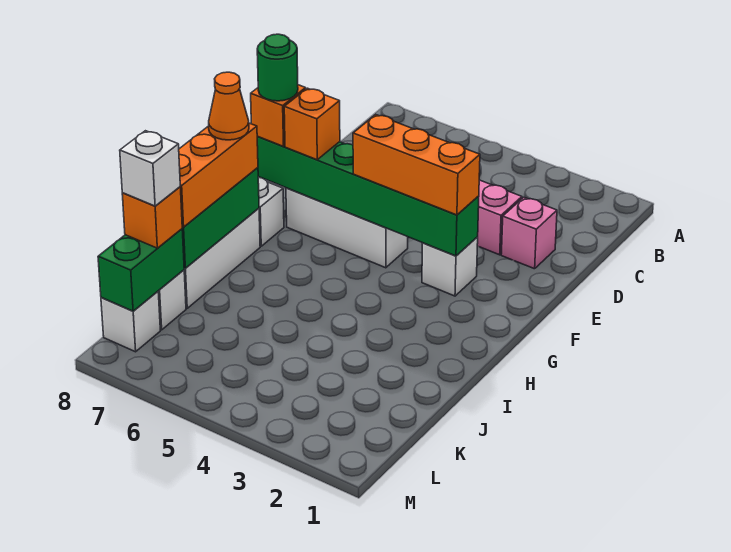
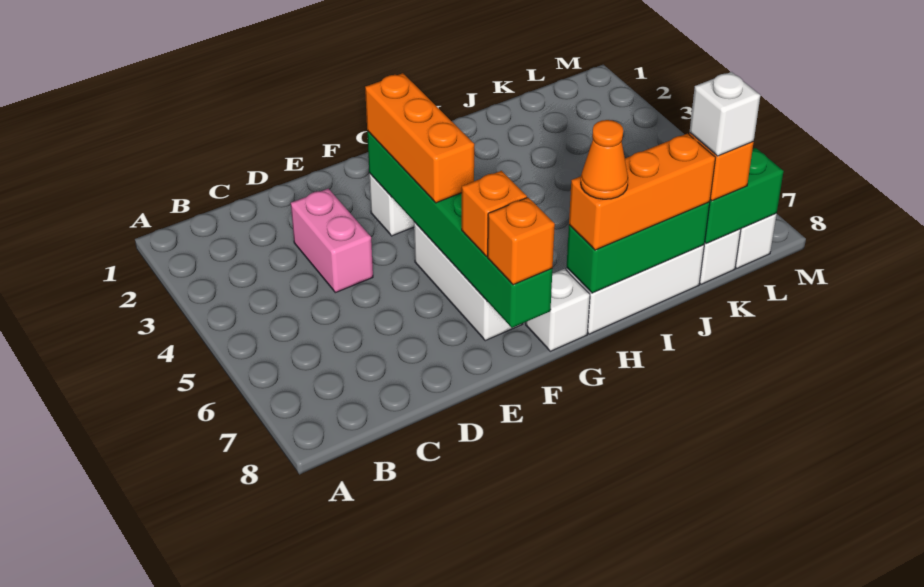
pink 1x1 brick [501,197,557,269] -> none
green 1x1 round brick [257,34,298,101] -> none

